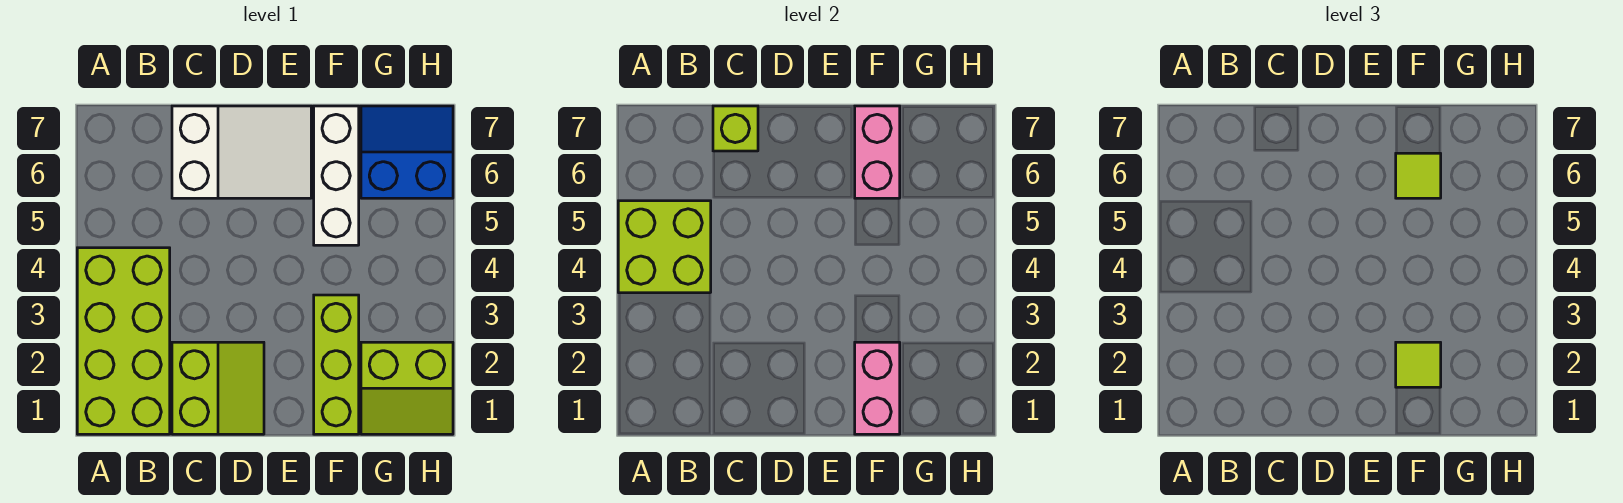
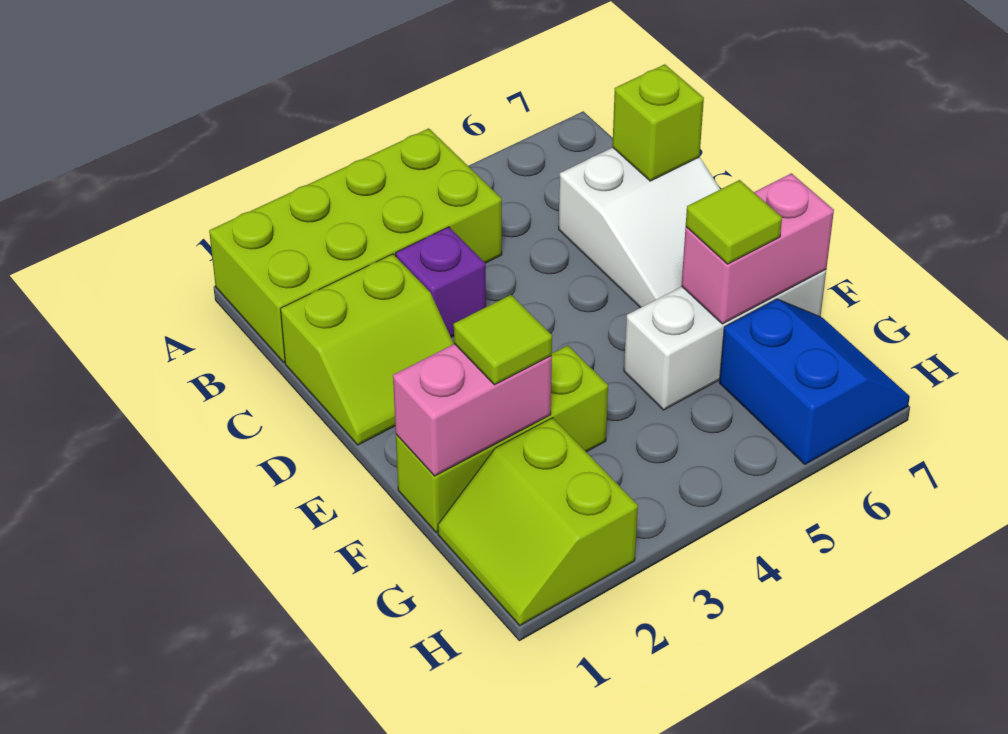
lime 2x2 brick [618,201,711,293] -> none
none -> purple 1x1 brick [396,227,486,337]

